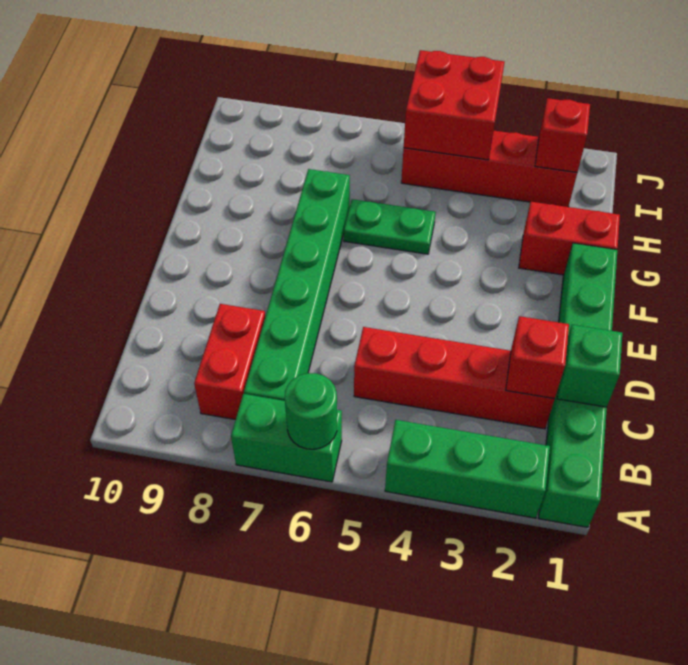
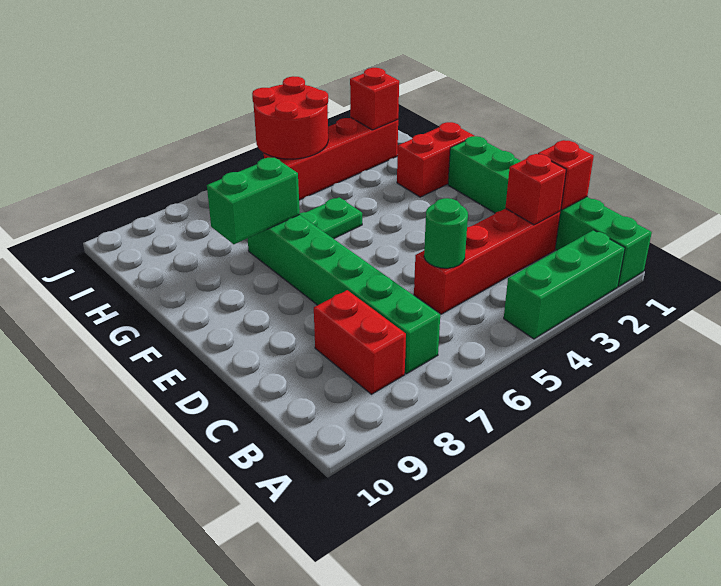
green 1x2 brick [231,394,342,482] -> green 1x2 brick moved to [207,157,300,244]
green 1x1 round brick [285,373,337,449] -> green 1x1 round brick moved to [424,198,468,268]
green 1x1 brick [557,325,622,407] -> red 1x1 brick [538,140,594,210]
red 2x2 brick [404,50,505,160] -> red 2x2 round brick [252,76,328,159]

